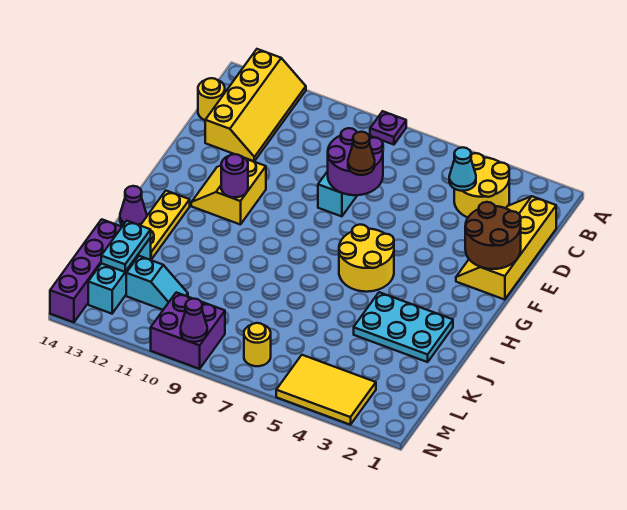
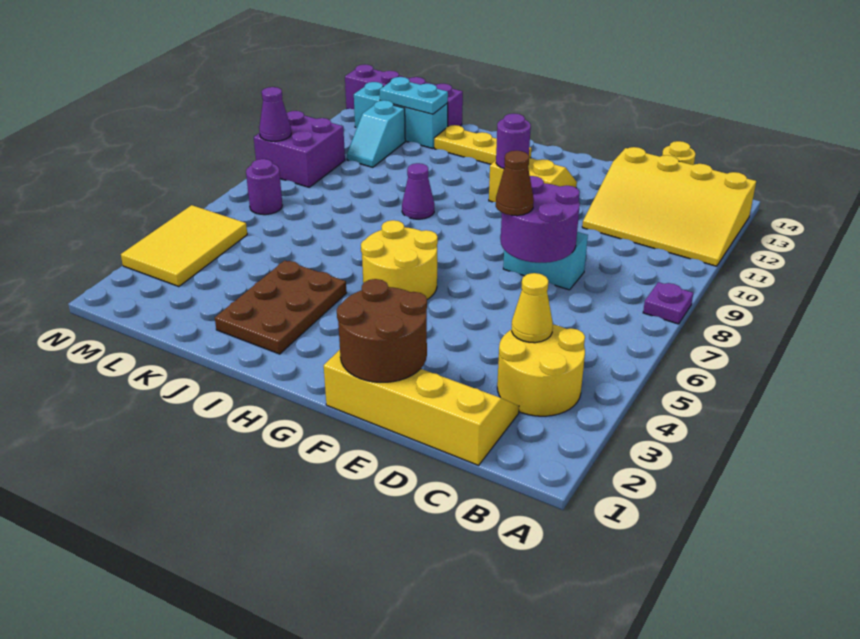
yellow 2x4 slope [205,49,306,161] -> yellow 3x4 slope [582,147,756,266]
cyan 1x1 cone [449,147,476,191] -> yellow 1x1 cone [512,273,553,343]
cyan 2x3 plate [354,292,453,362] -> brown 2x3 plate [215,260,347,354]
purple 1x1 cone [120,186,147,225] -> purple 1x1 cone moved to [402,163,434,219]
yellow 1x1 round brick [244,323,271,366] -> purple 1x1 round brick [246,159,282,215]

